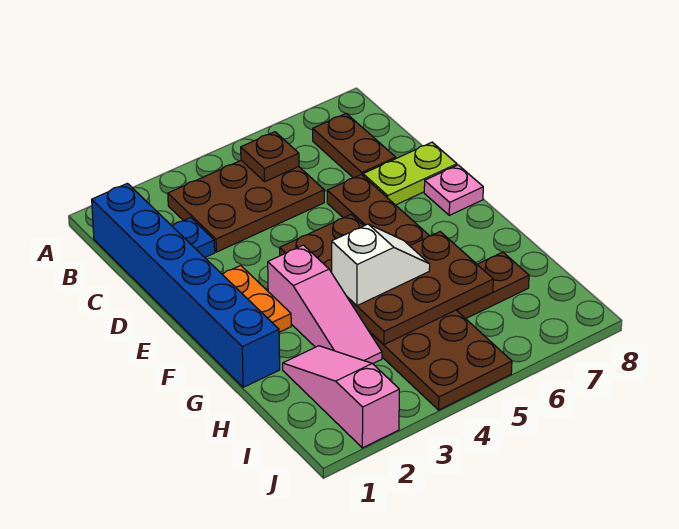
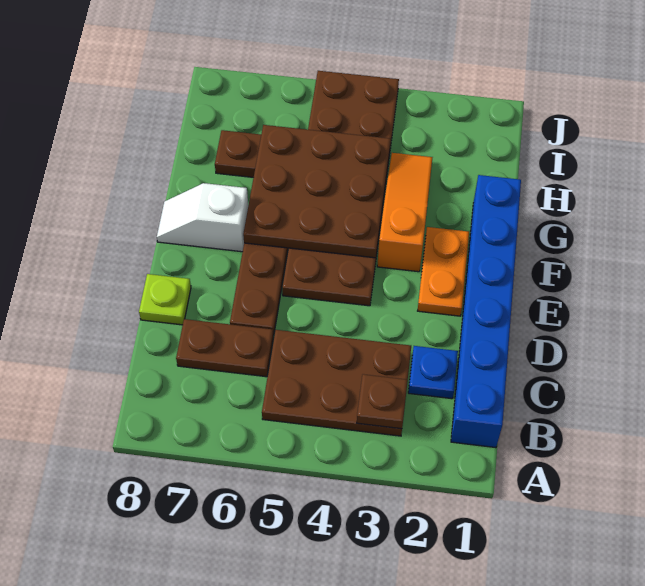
brown 1x1 plate [241,132,299,181] -> brown 1x1 plate moved to [357,374,408,429]
brown 1x2 plate [313,114,396,178] -> brown 1x2 plate turned to [176,319,274,377]
lime 1x2 plate [363,142,457,205] -> lime 1x1 plate [139,274,191,325]
pink 1x1 plate [424,165,483,215] -> none
pink 1x3 slope [268,245,382,364] -> orange 1x3 slope [377,153,433,272]
brown 2x3 plate [347,232,493,345] -> brown 3x3 plate [243,125,391,258]
white 1x2 slope [332,224,430,306] -> white 1x2 slope moved to [157,183,248,252]
pink 1x3 slope [283,346,399,448] -> none

